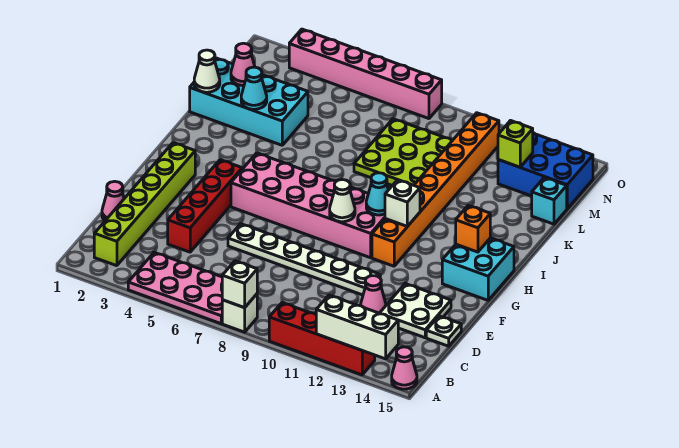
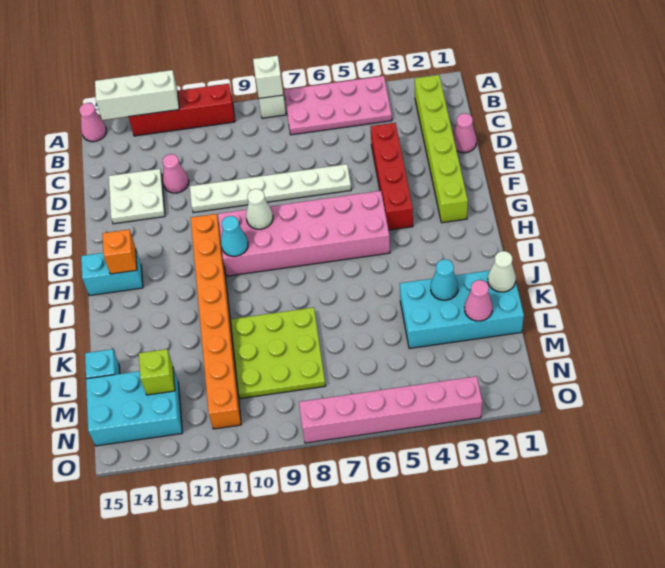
white 1x1 plate [426,316,461,346] -> none
cyan 2x2 brick [442,238,514,300] -> cyan 1x2 brick [81,251,143,296]
white 1x1 brick [385,180,420,226] -> none
blue 2x3 brick [498,133,593,209] -> cyan 2x3 brick [86,368,182,446]

